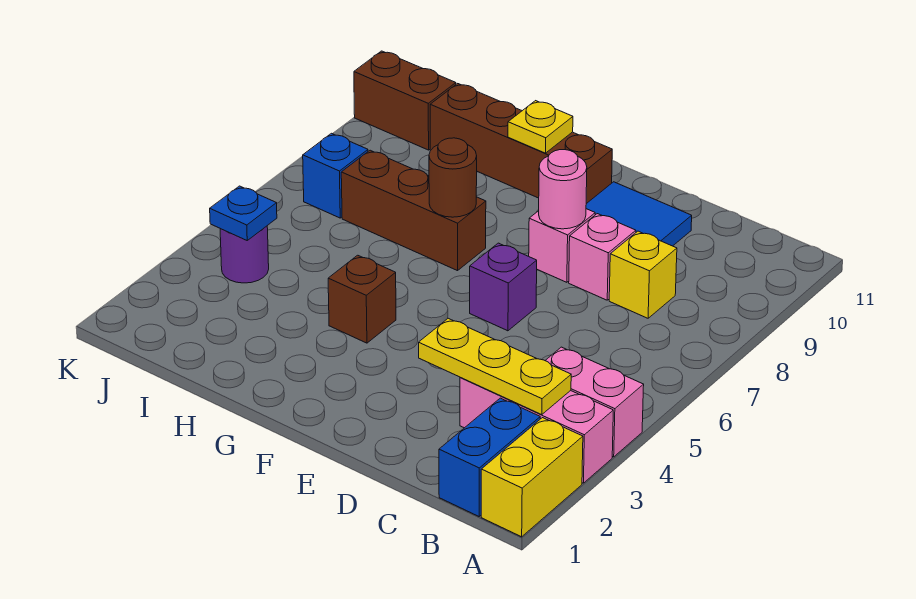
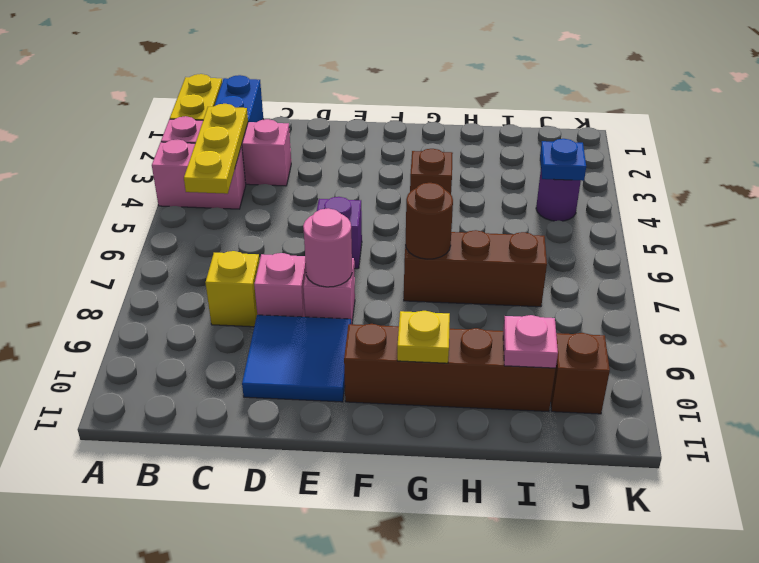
yellow 1x3 plate [419,318,571,415] -> yellow 1x3 plate turned to [184,104,248,194]
none -> pink 1x1 plate [503,315,558,368]
blue 1x1 brick [303,133,368,218] -> none
brown 1x2 brick [354,51,456,150] -> brown 1x1 brick [551,333,610,414]

